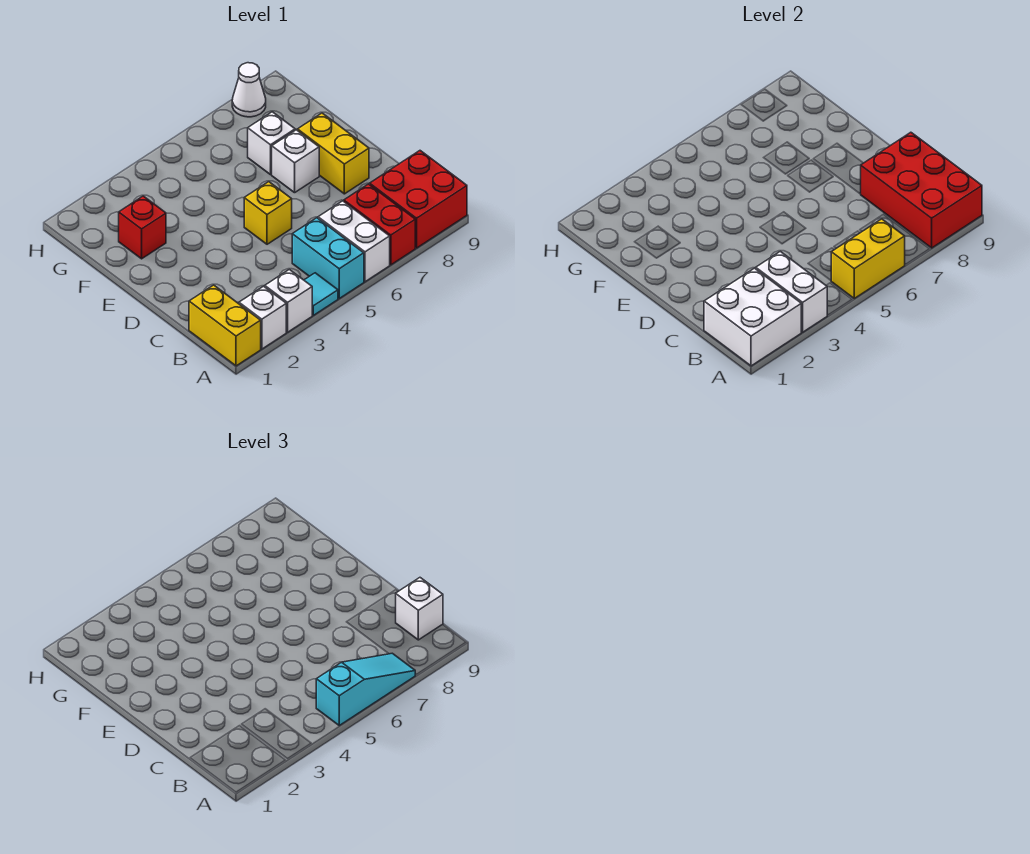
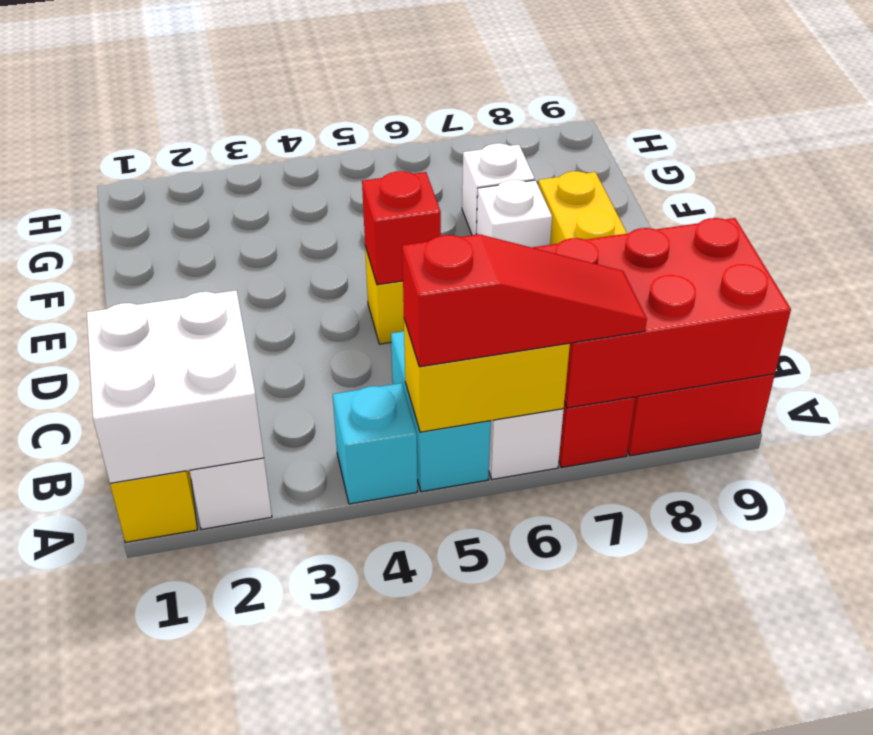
white 1x1 brick [265,269,312,332] -> none
white 1x2 brick [756,251,827,332] -> none
cyan 1x1 tile [304,273,338,315] -> cyan 1x1 brick [333,383,417,504]
cyan 1x3 slope [316,653,415,725] -> red 1x3 slope [402,234,647,367]
red 2x3 brick [861,132,982,248] -> red 2x3 brick turned to [533,218,791,408]
white 1x1 brick [396,578,443,640] -> none
red 1x1 brick [119,196,166,259] -> red 1x1 brick moved to [362,171,441,285]
white 1x1 cone [232,63,266,117] -> none

